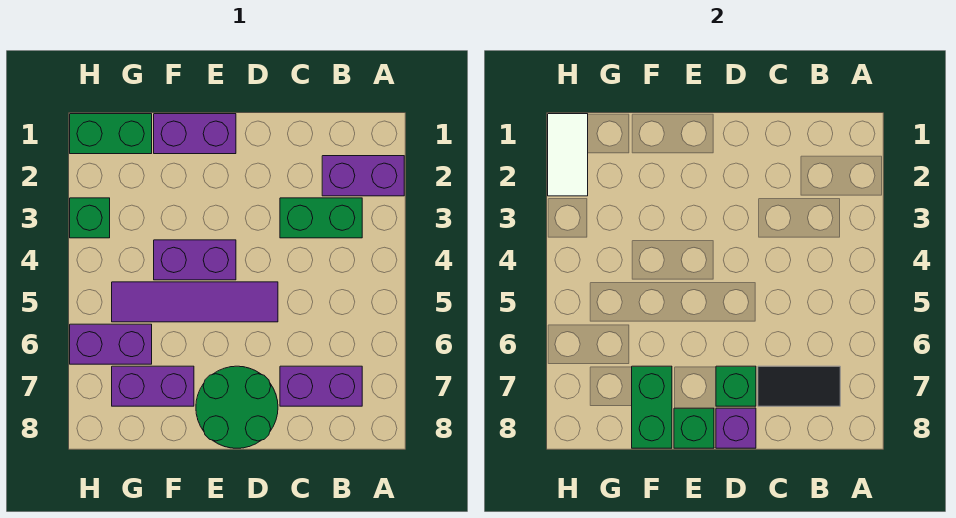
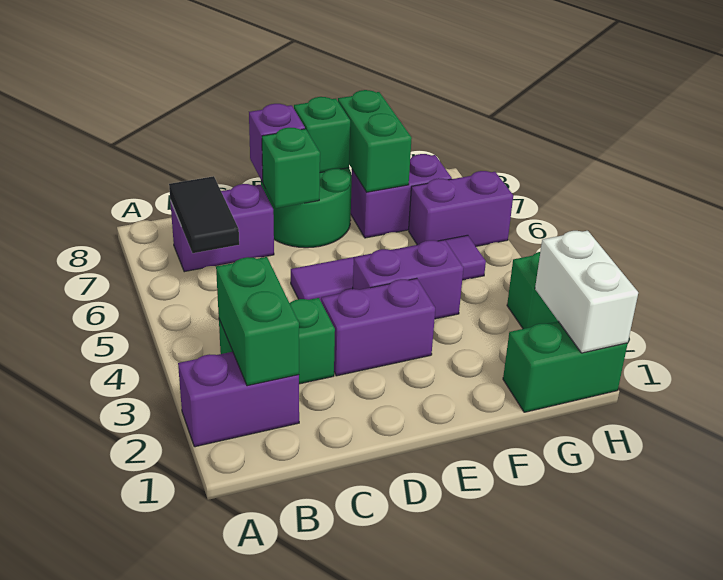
none -> green 1x2 brick [216,257,299,386]
black 1x2 tile [758,366,840,406] -> black 1x2 tile turned to [169,176,239,253]
purple 1x2 brick [154,114,236,154] -> purple 1x2 brick moved to [321,278,435,376]
white 1x2 tile [548,114,588,196] -> white 1x2 brick [535,231,638,353]

